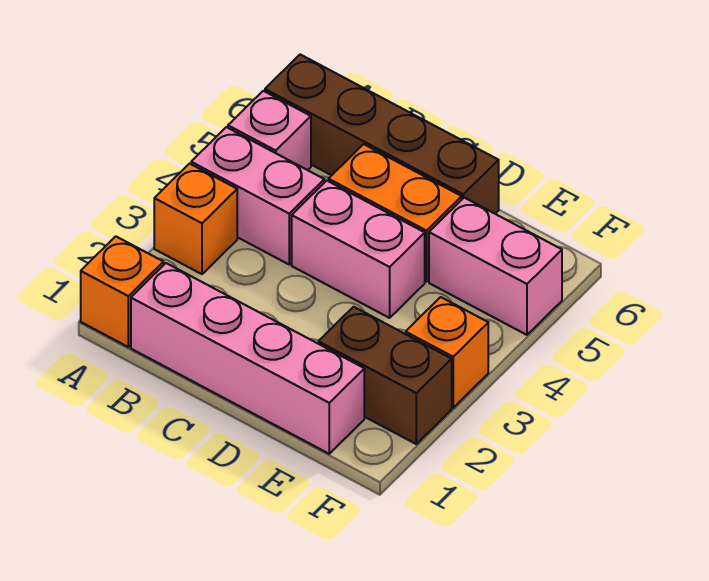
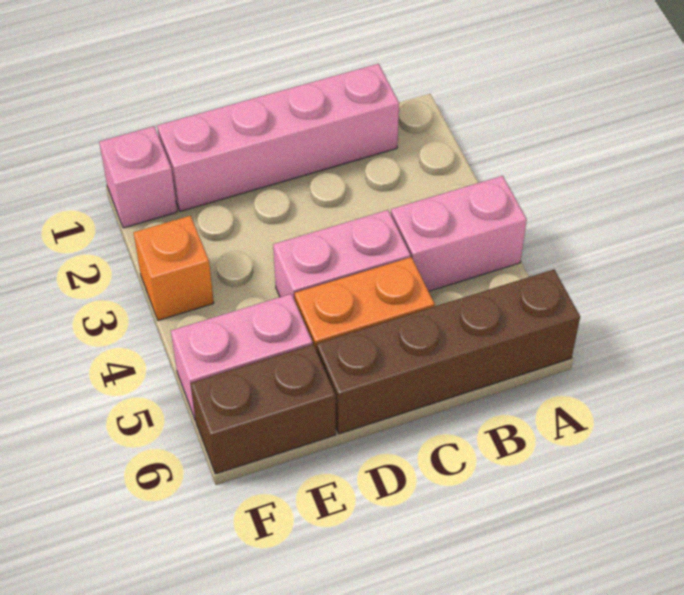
orange 1x1 brick [81,236,164,347] -> none
orange 1x1 brick [154,164,237,274] -> none
pink 1x1 brick [228,91,311,170] -> pink 1x1 brick moved to [99,126,177,228]
brown 1x2 brick [318,307,452,444] -> brown 1x2 brick moved to [191,345,336,474]

